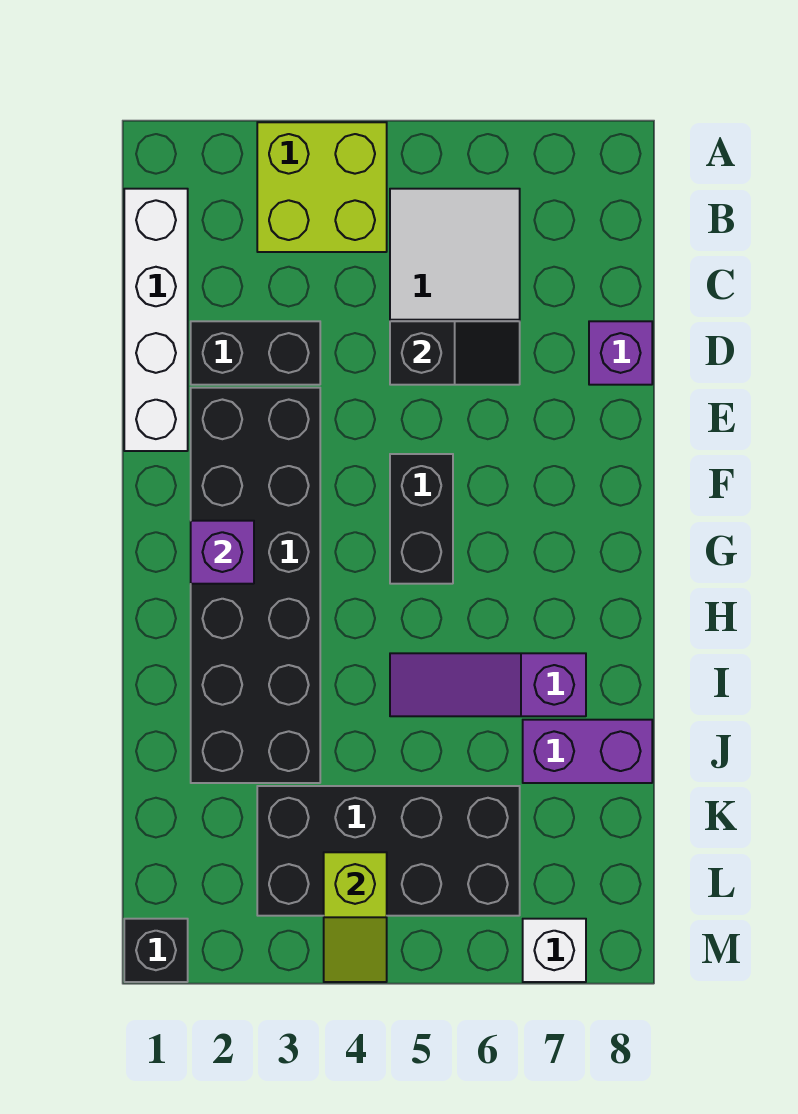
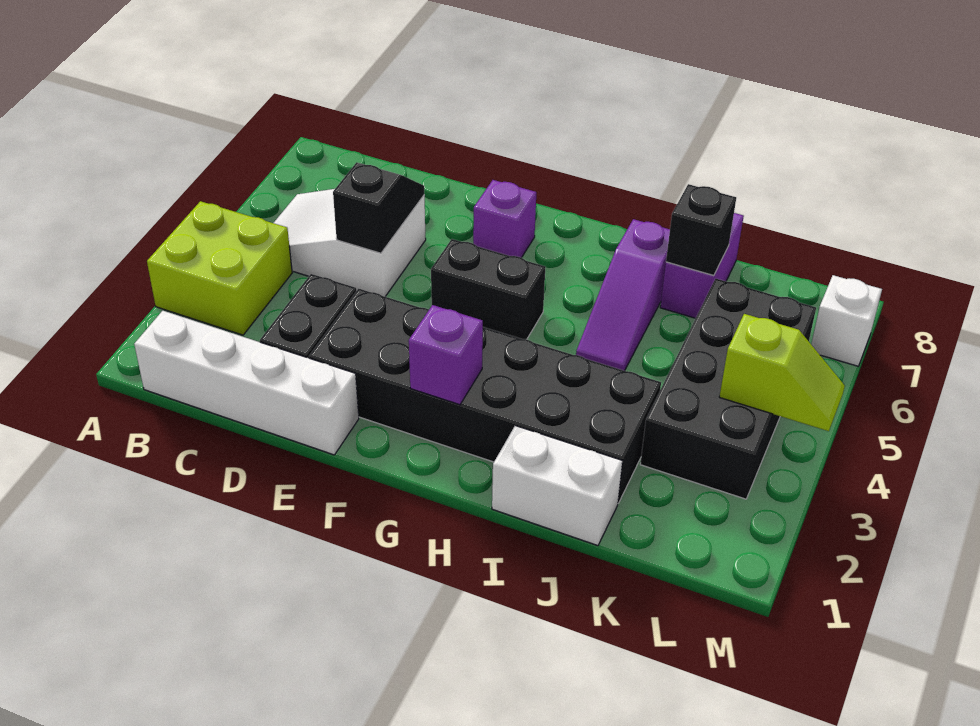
purple 1x1 brick [589,321,652,385] -> purple 1x1 brick moved to [473,180,536,258]
none -> white 1x2 brick [492,426,622,546]
black 1x1 brick [124,919,188,982] -> black 1x1 brick moved to [666,184,736,276]

